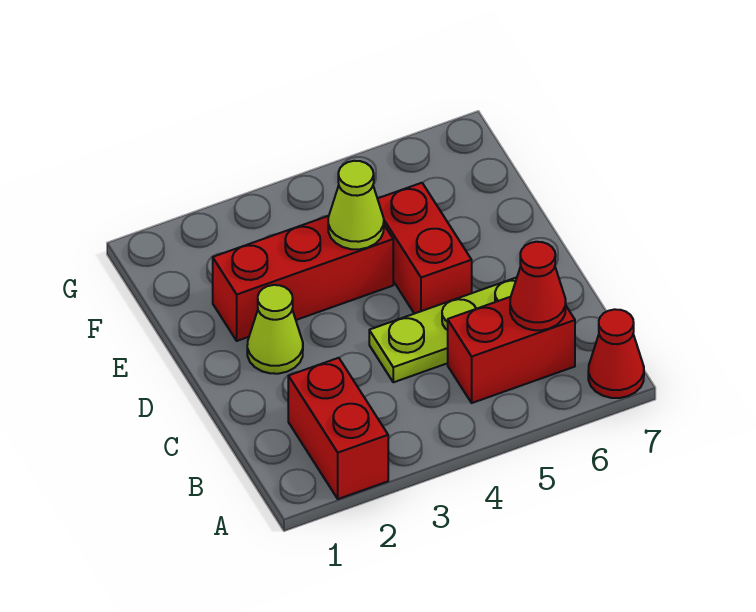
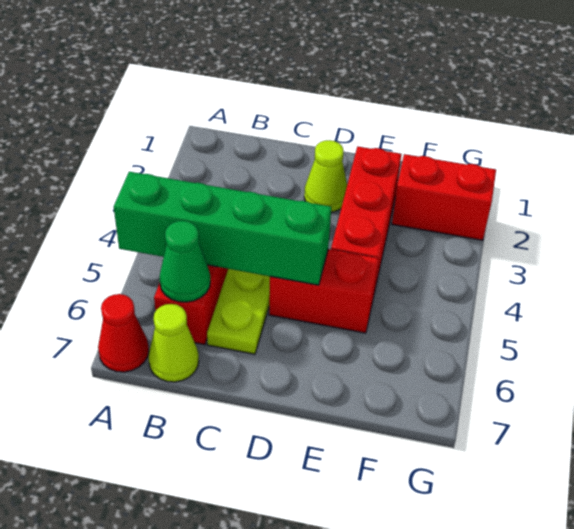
red 1x2 brick [288,358,388,499] -> red 1x2 brick moved to [392,154,496,240]
none -> green 1x4 brick [114,172,331,285]
red 1x1 cone [510,242,566,330] -> green 1x1 cone [159,221,210,302]
lime 1x1 cone [328,161,384,249] -> lime 1x1 cone moved to [148,304,199,382]

